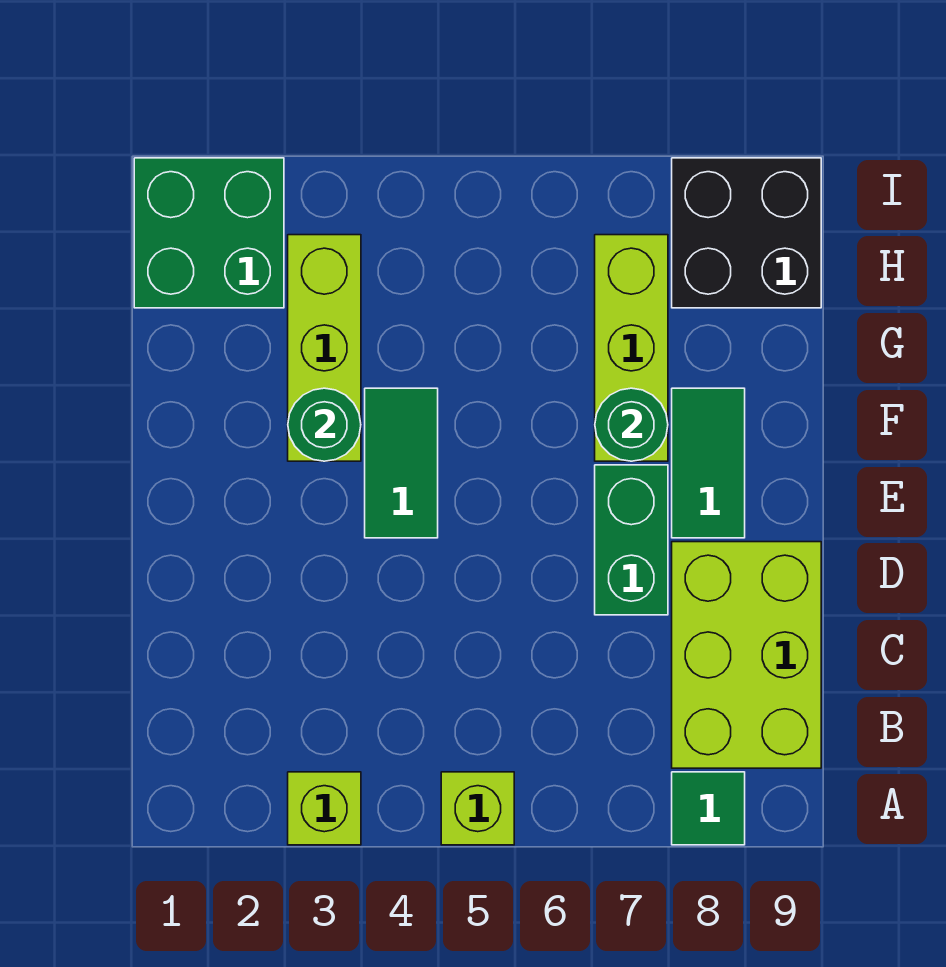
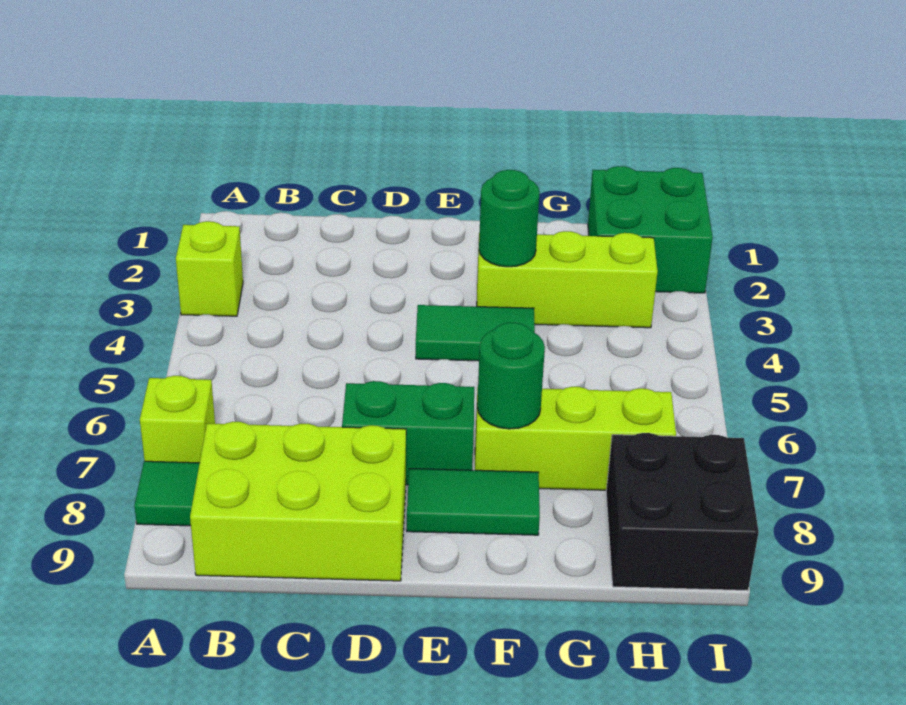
lime 1x1 brick [441,772,514,845] -> lime 1x1 brick moved to [140,376,215,463]

